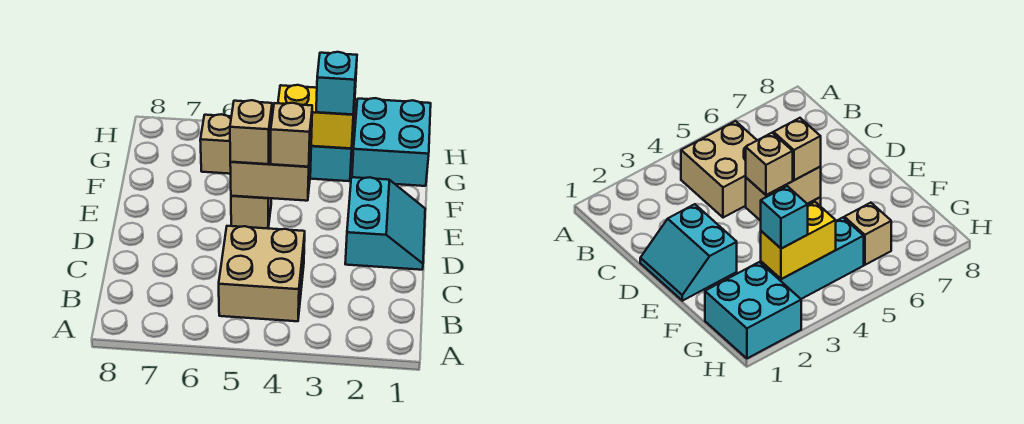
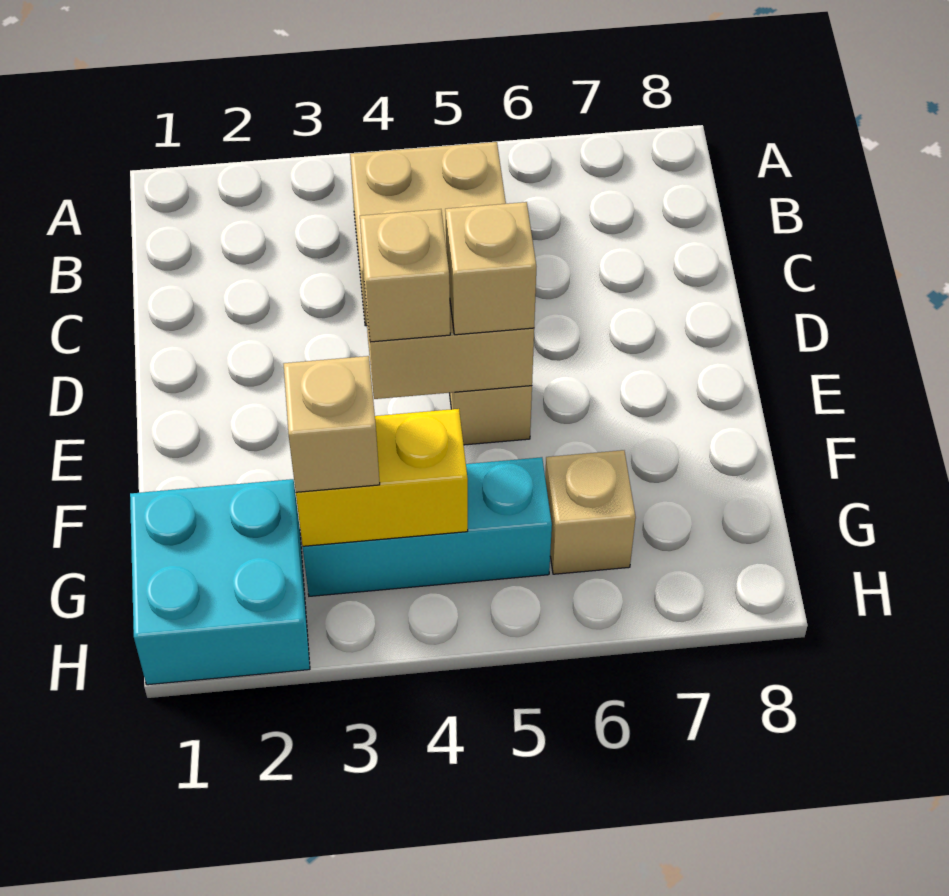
cyan 2x2 slope [345,177,425,270] -> none
cyan 1x1 brick [316,52,357,115] -> tan 1x1 brick [284,356,380,492]

